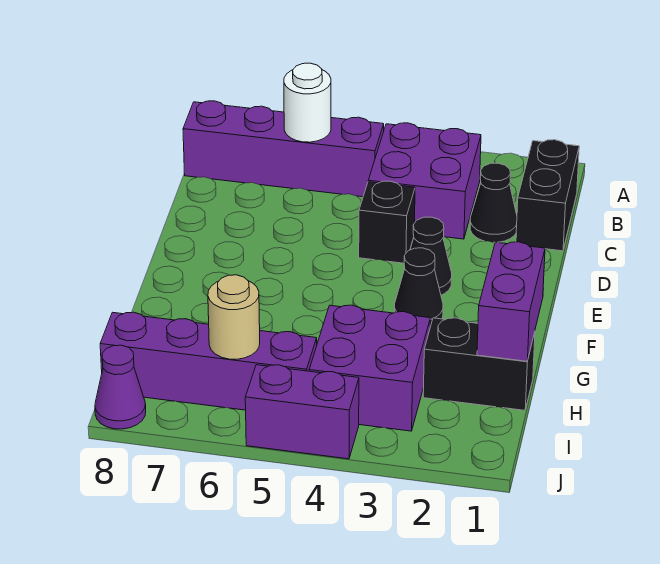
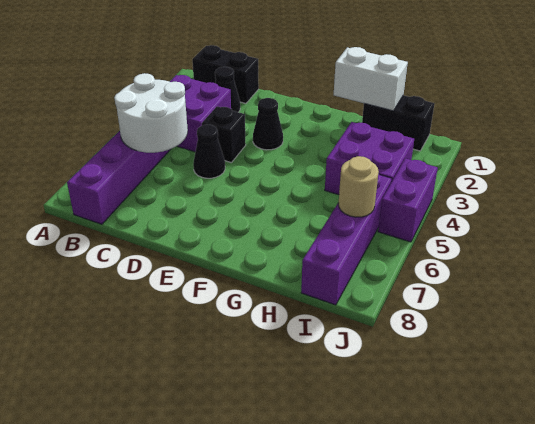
white 1x1 round brick [284,63,331,142] -> white 2x2 round brick [114,73,188,153]
black 1x1 cone [395,248,443,327] -> black 1x1 cone moved to [193,125,225,178]
purple 1x2 brick [477,242,545,361] -> white 1x2 brick [334,47,408,111]
black 1x2 brick [423,318,535,410] -> black 1x2 brick turned to [362,95,435,151]
purple 1x1 cone [95,345,146,429] -> none

